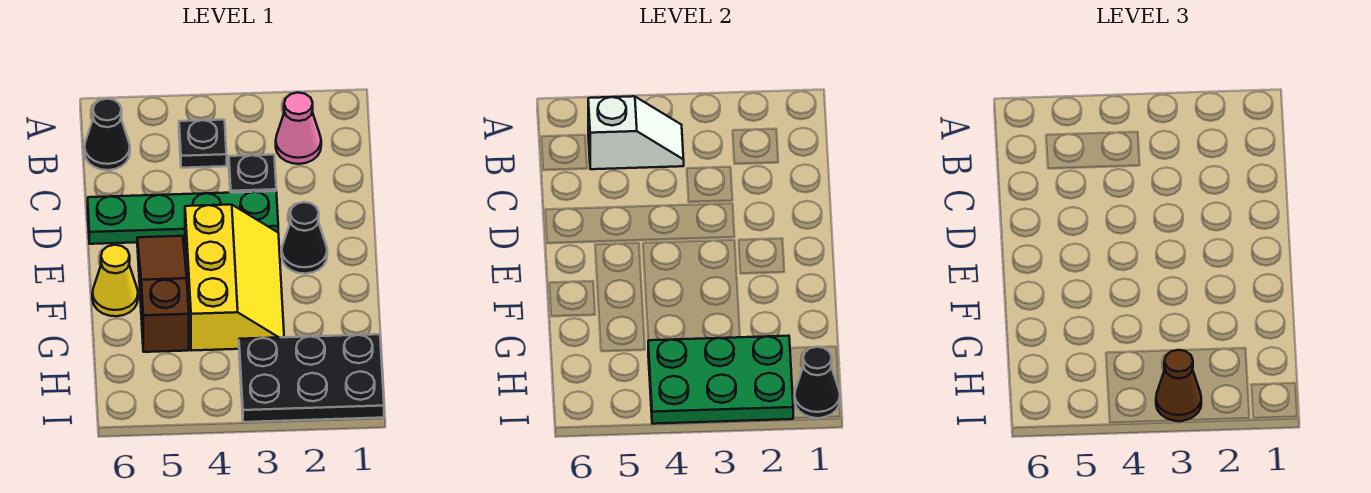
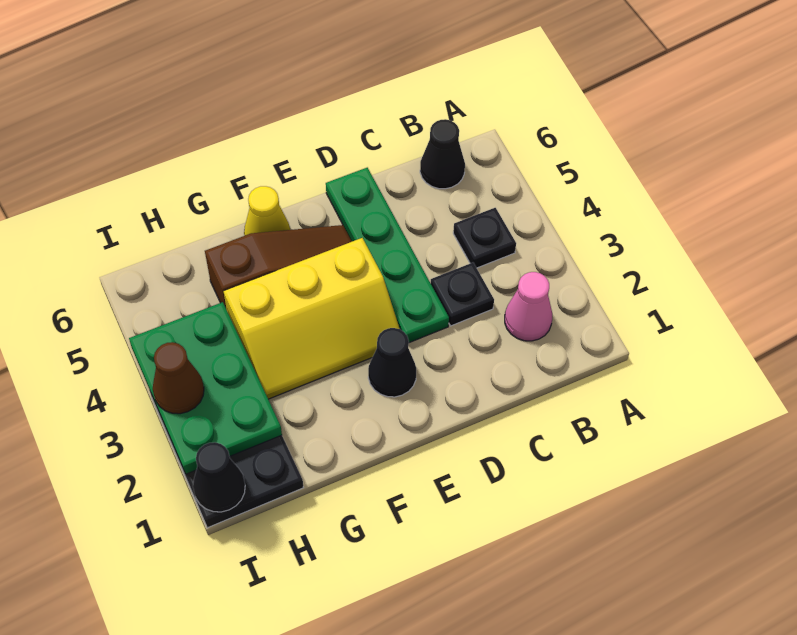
white 1x2 slope [588,96,684,169] -> none

